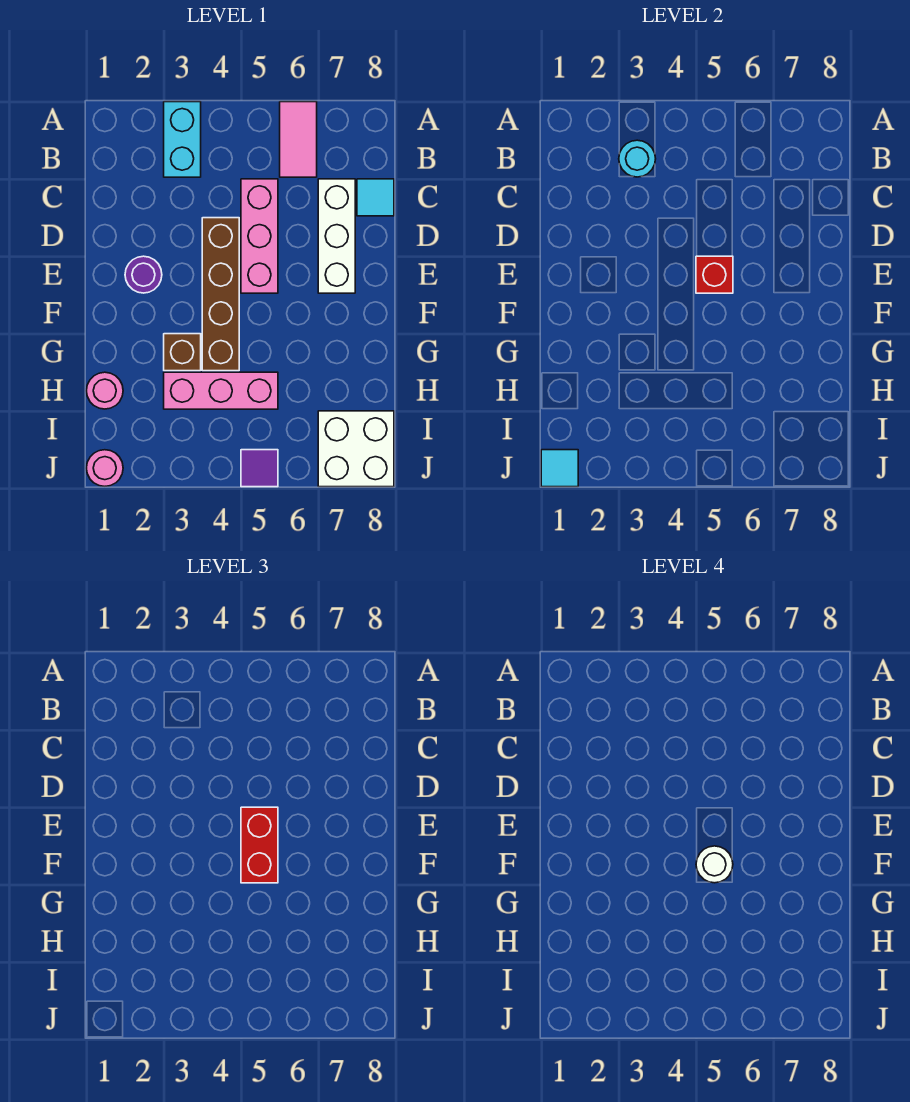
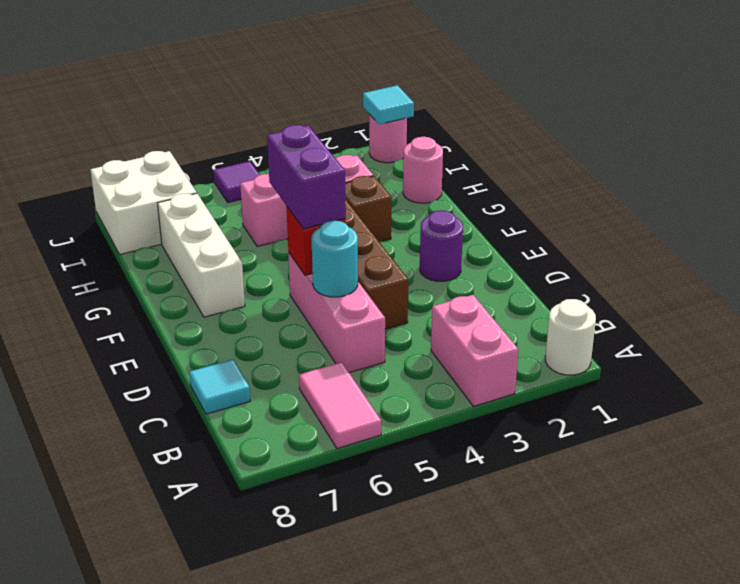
cyan 1x2 brick [164,102,201,177] -> pink 1x2 brick [431,295,518,407]
cyan 1x1 round brick [619,140,656,177] -> cyan 1x1 round brick moved to [312,221,358,297]
white 1x3 brick [318,179,355,293] -> white 1x3 brick moved to [158,193,245,317]
red 1x2 brick [241,807,278,883] -> purple 1x2 brick [267,125,346,229]
white 1x1 round brick [696,846,733,883] -> white 1x1 round brick moved to [545,299,596,375]

